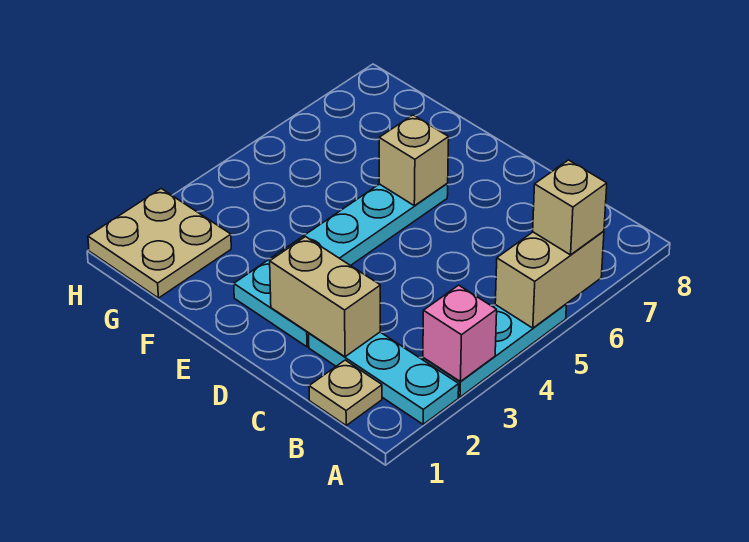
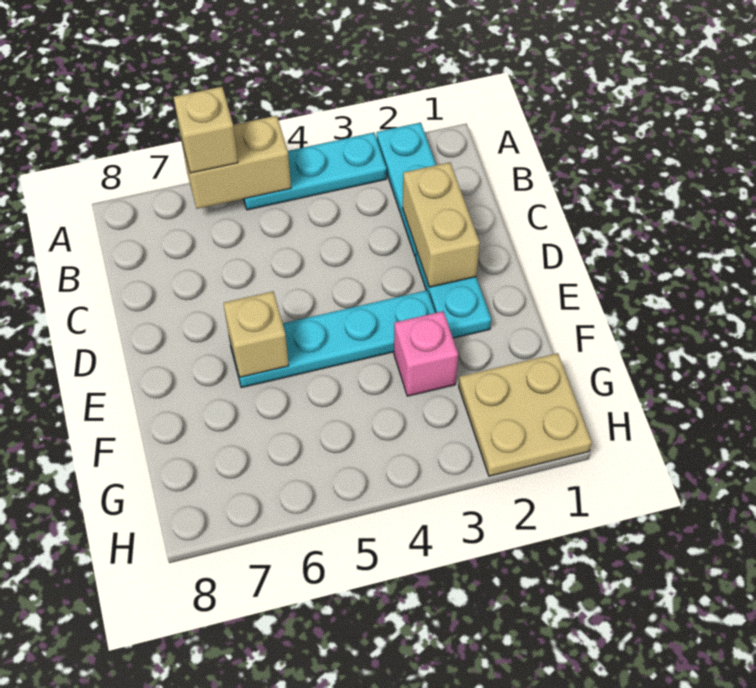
pink 1x1 brick [423,285,497,381] -> pink 1x1 brick moved to [394,311,458,396]
tan 1x1 plate [309,360,382,425] -> none

